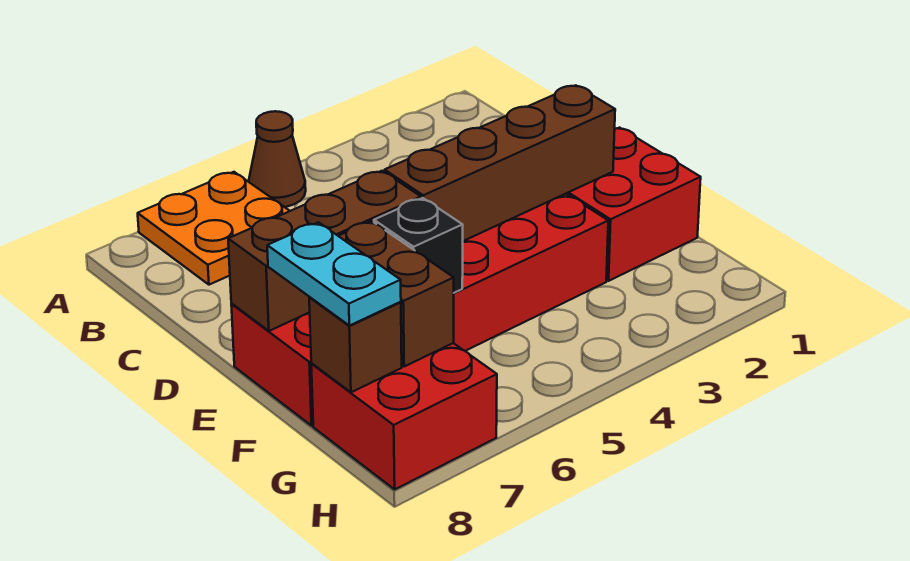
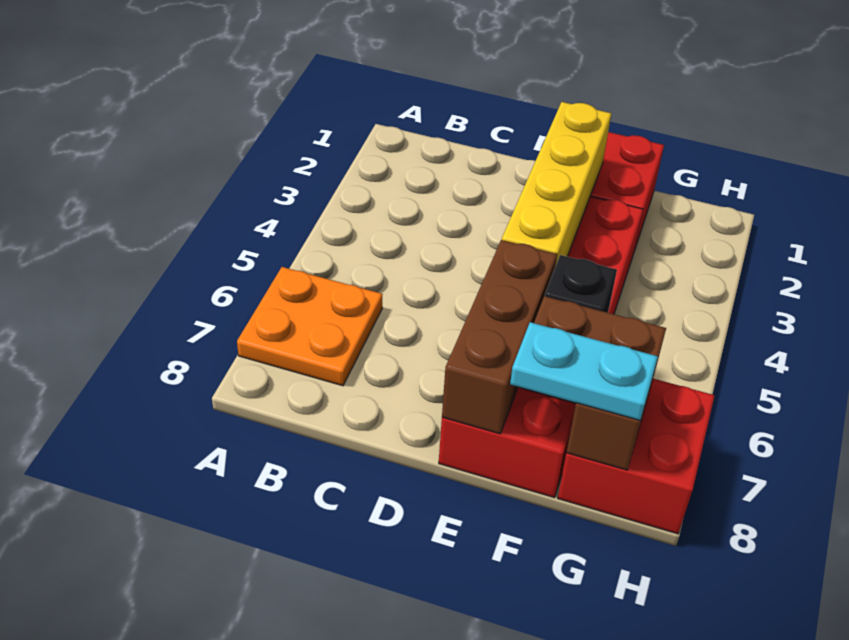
brown 1x1 cone [249,111,306,207] -> none
brown 1x4 brick [385,85,615,241] -> yellow 1x4 brick [502,102,612,266]

